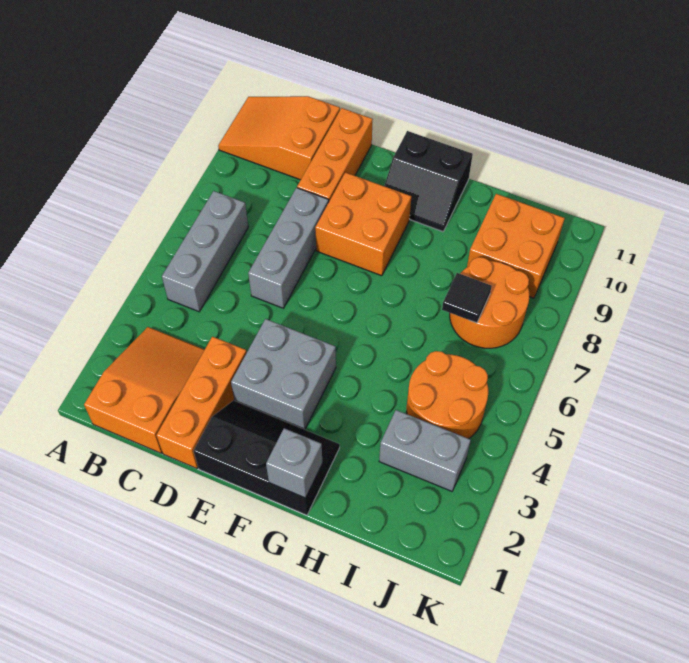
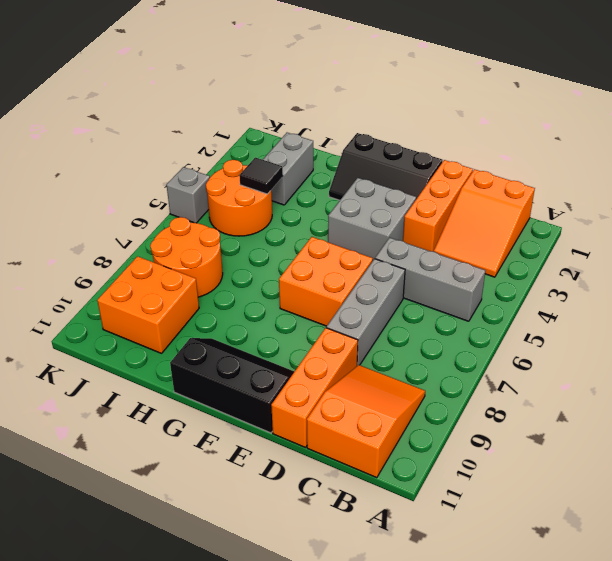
orange 2x3 slope [218,96,340,180] -> orange 2x3 slope turned to [307,365,425,478]
grey 1x3 brick [162,191,248,312] -> grey 1x3 brick turned to [375,238,485,321]
orange 2x2 brick [315,172,411,276] -> orange 2x2 brick moved to [279,237,373,326]
black 2x2 slope [384,131,473,232] -> black 2x3 slope [170,338,295,433]
grey 1x1 brick [266,428,322,498] -> grey 1x1 brick moved to [167,167,210,223]
grey 1x2 brick [379,410,471,491] -> grey 1x2 brick turned to [263,133,313,205]
black 1x1 tile [442,273,492,323] -> black 1x1 tile moved to [239,157,283,194]

